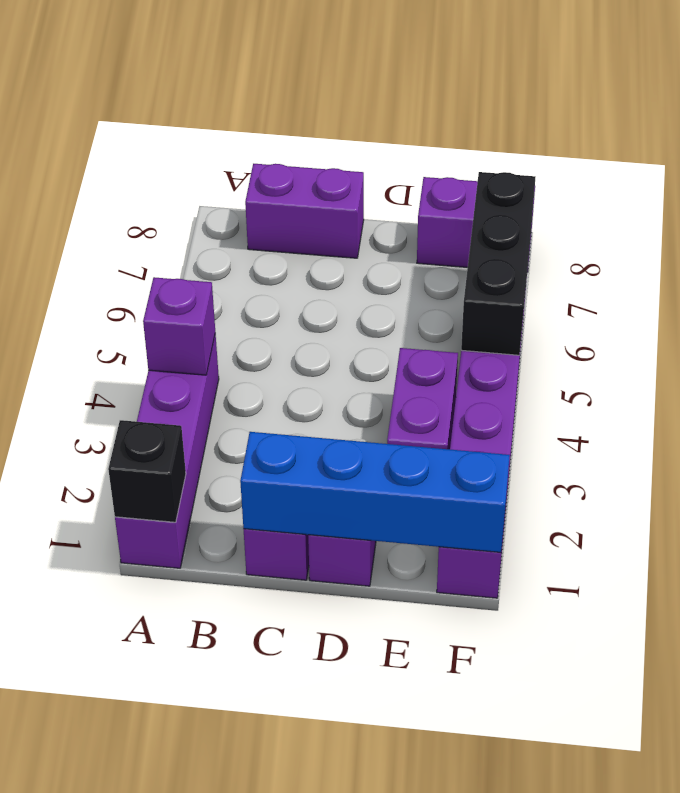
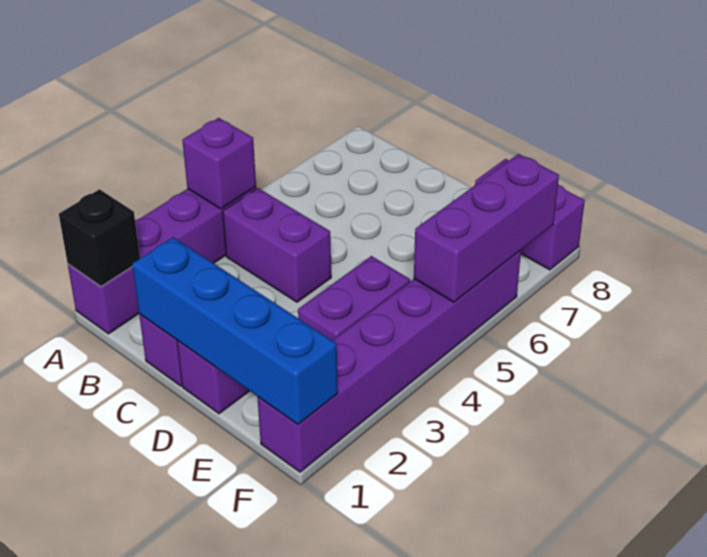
purple 1x2 brick [245,164,364,258] -> purple 1x2 brick moved to [223,188,331,302]
black 1x3 brick [461,172,535,355] -> purple 1x3 brick [414,154,559,302]

